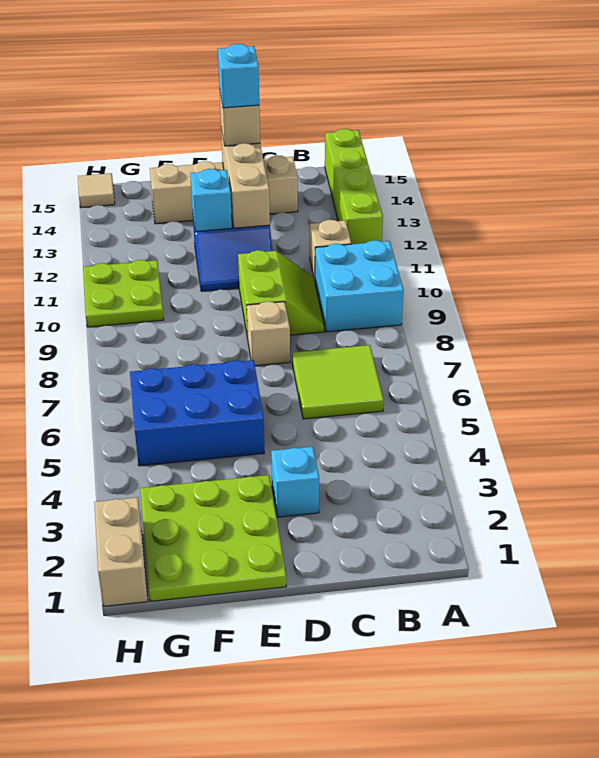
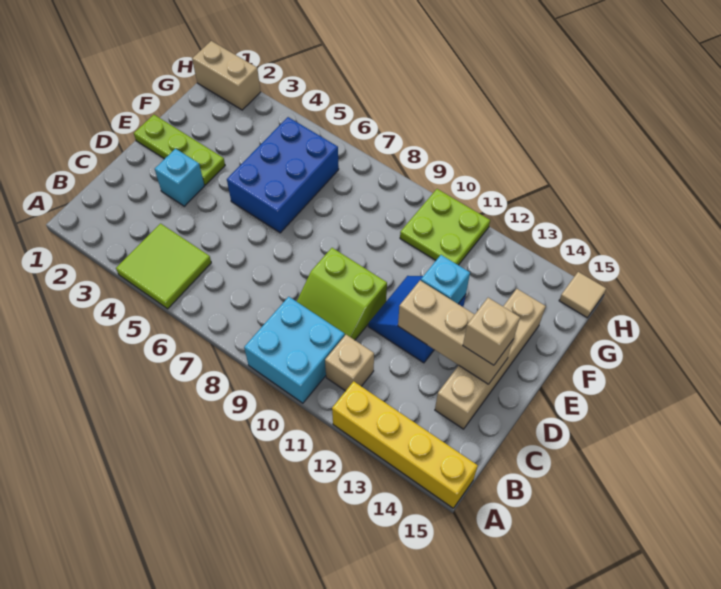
lime 1x4 brick [325,129,383,244] -> yellow 1x4 brick [332,381,478,508]
lime 2x2 tile [292,345,384,419] -> lime 2x2 tile moved to [116,224,211,309]
tan 1x1 brick [247,302,290,366] -> none
cyan 1x1 brick [218,44,259,108] -> none
lime 3x3 plate [140,475,286,602] -> lime 1x3 plate [134,115,225,185]

